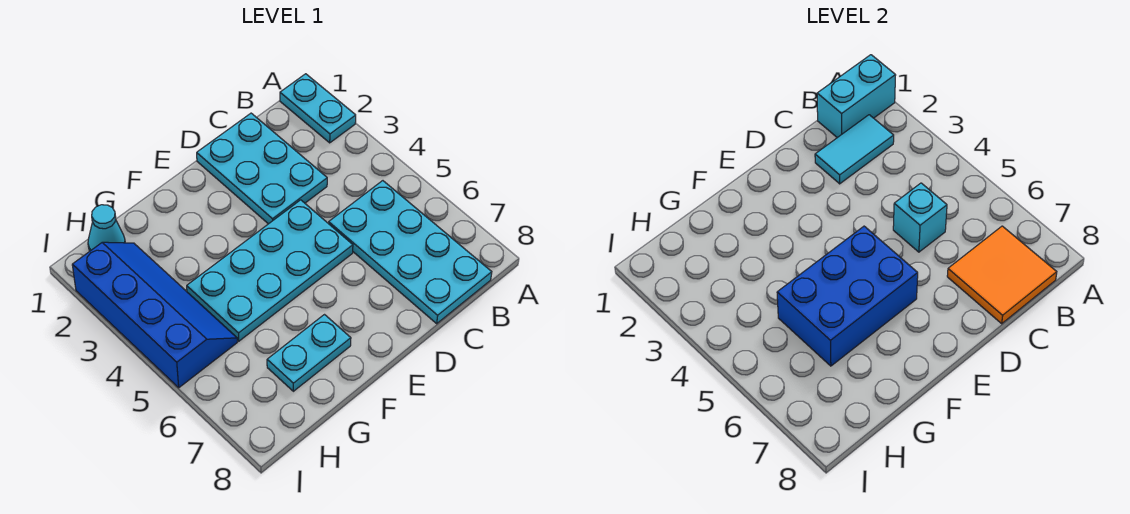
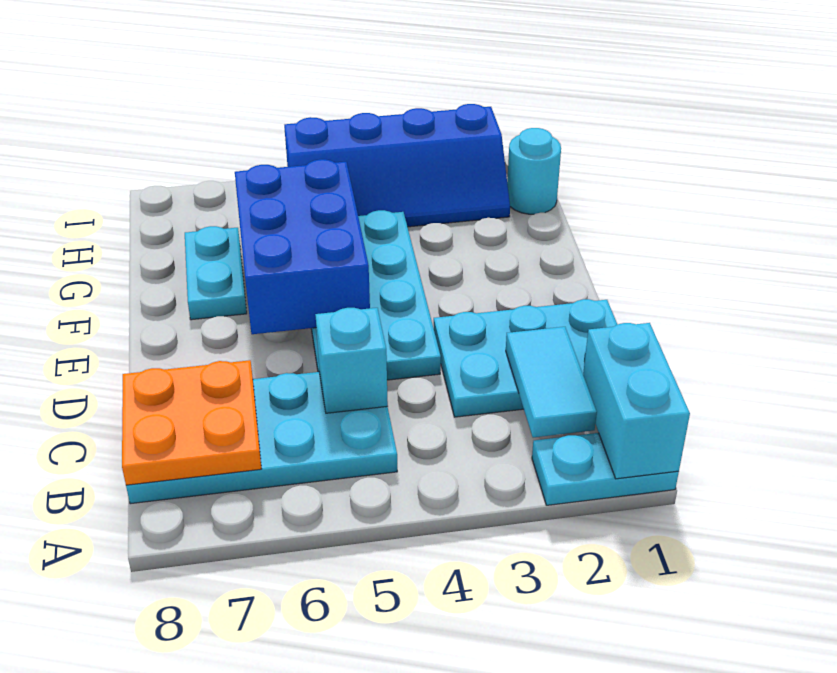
orange 2x2 tile [947,226,1057,324] -> orange 2x2 plate [122,360,261,485]
cyan 1x1 cone [88,205,125,251] -> cyan 1x1 round brick [507,128,561,214]

